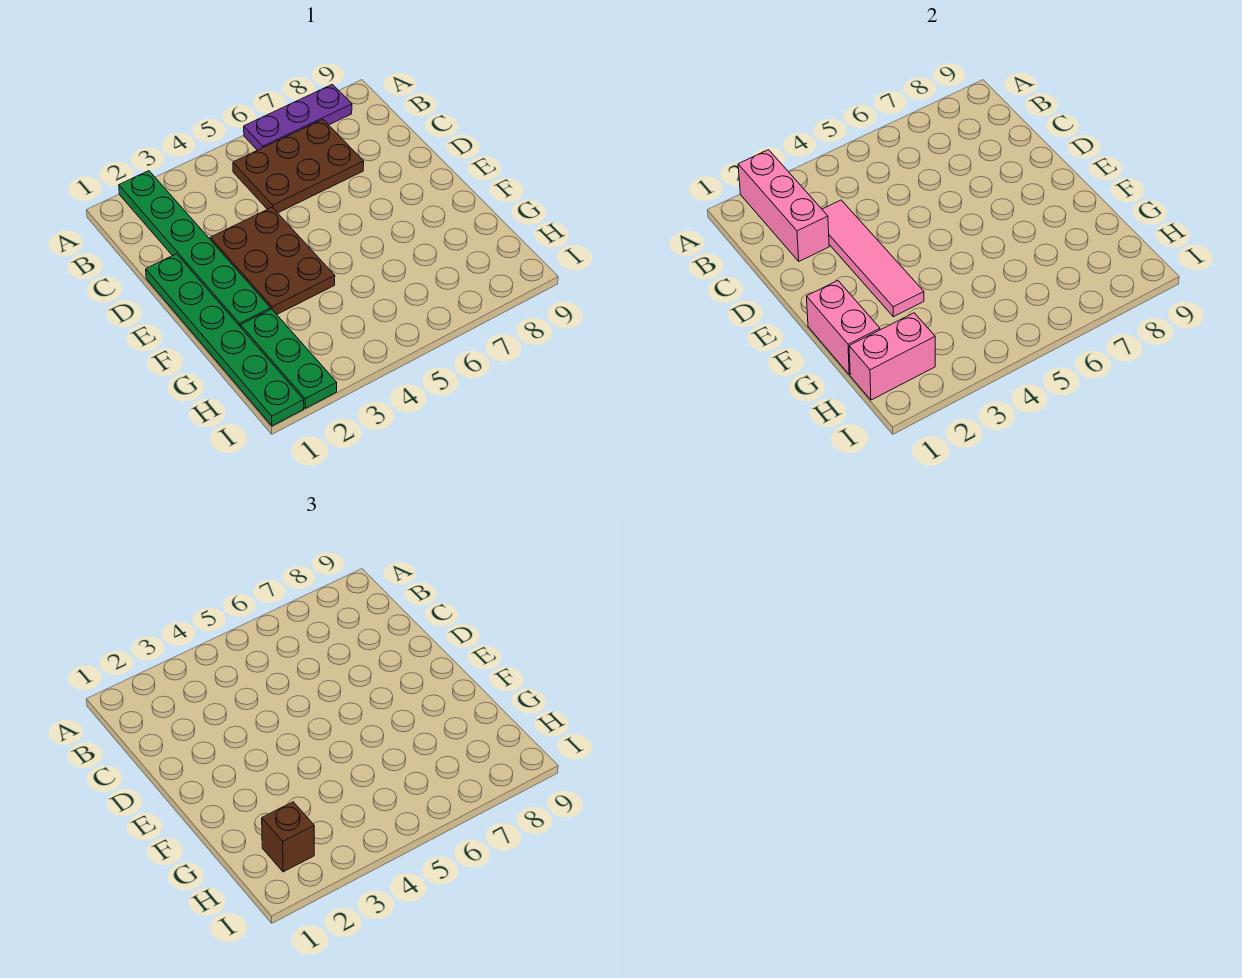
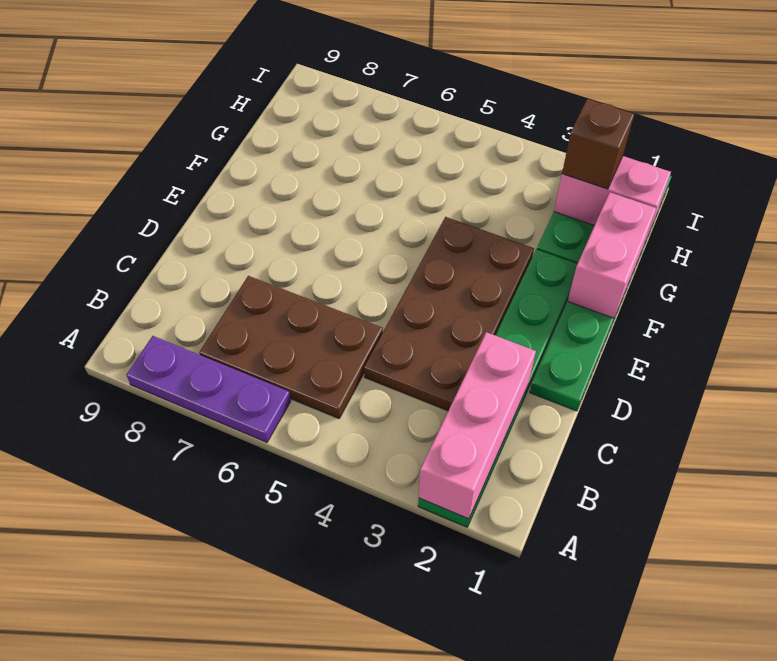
pink 1x4 tile [822,200,924,317] -> none
brown 2x3 plate [210,208,335,314] -> brown 2x4 plate [364,217,534,411]

